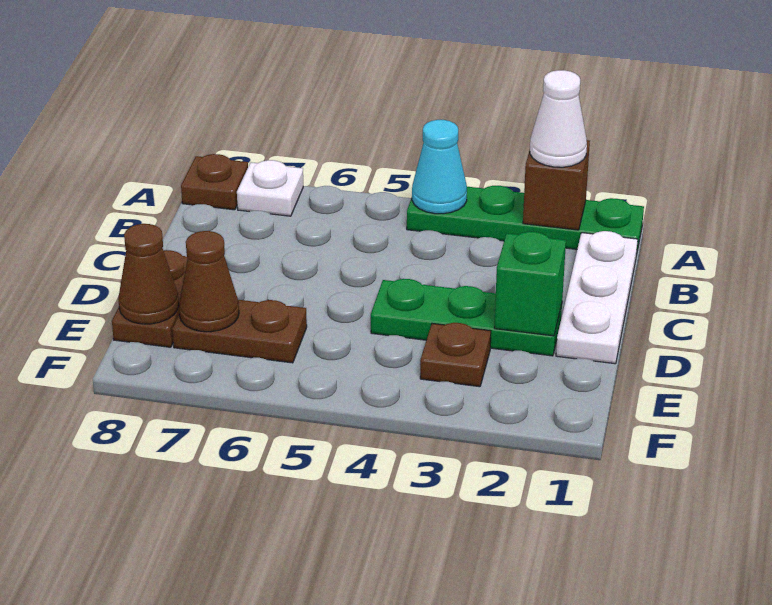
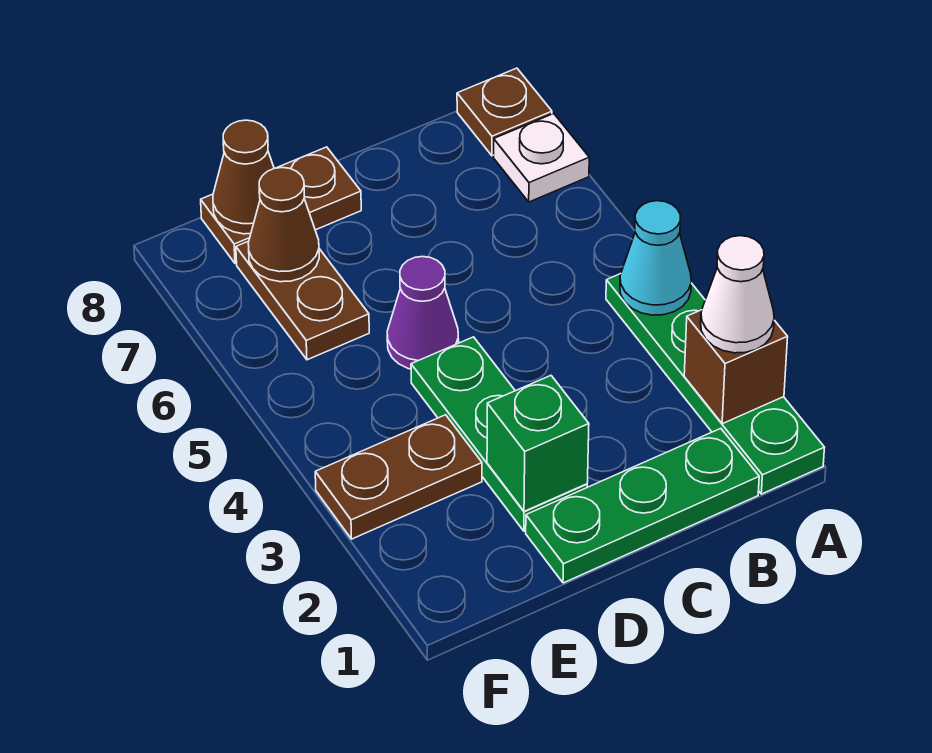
white 1x3 plate [556,231,638,364] -> green 1x3 plate [526,428,759,583]
none -> purple 1x1 cone [387,257,459,369]
brown 1x1 plate [420,323,491,387] -> brown 1x2 plate [315,415,482,539]

